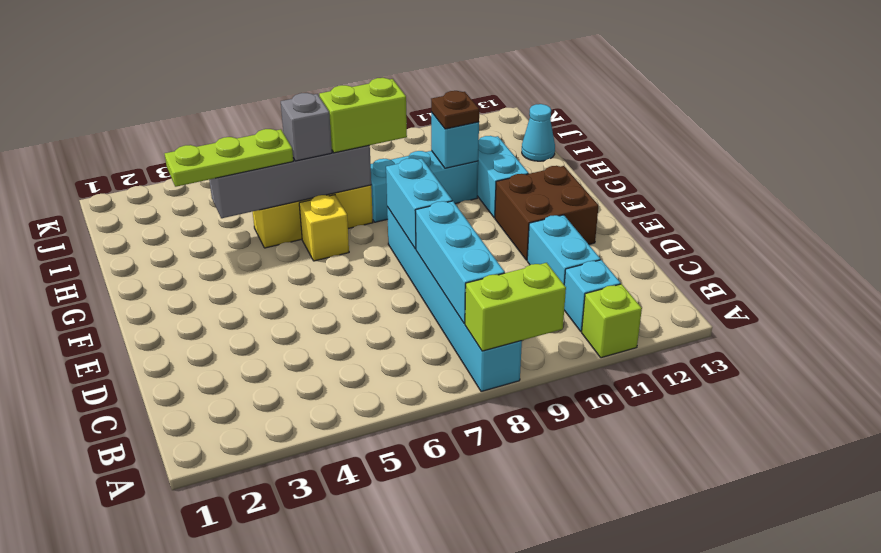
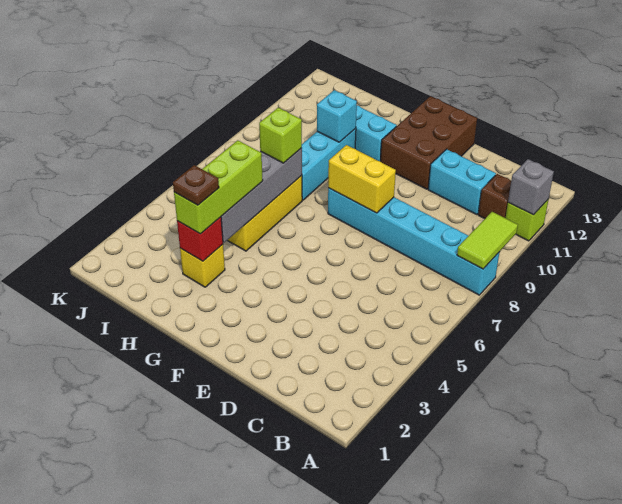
lime 1x2 brick [465,263,566,351] -> lime 1x2 tile [457,212,518,269]
cyan 1x3 brick [415,201,505,324] -> none
cyan 1x1 brick [564,260,621,331] -> brown 1x1 brick [478,174,511,219]
cyan 1x2 brick [386,158,452,249] -> yellow 1x2 brick [328,145,396,213]
brown 2x2 brick [495,166,599,260] -> brown 2x3 brick [381,96,477,189]
yellow 1x1 brick [299,195,349,261] -> yellow 1x1 brick moved to [180,244,225,287]
none -> red 1x1 brick [177,217,223,261]
lime 1x3 plate [165,129,293,187] -> lime 1x3 brick [174,140,263,234]
grey 1x1 brick [281,93,332,161] -> grey 1x1 brick moved to [508,159,554,215]
lime 1x2 brick [319,78,407,153] -> lime 1x1 brick [259,107,302,163]
brown 1x1 plate [431,91,479,129] -> brown 1x1 plate moved to [173,165,219,205]
cyan 1x1 cone [522,104,555,161] -> none

